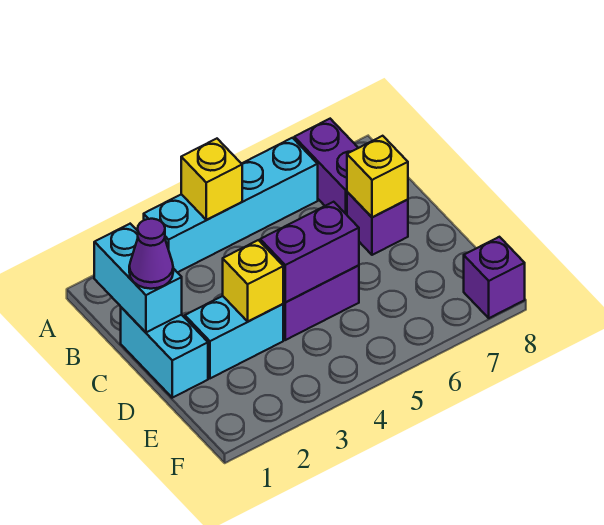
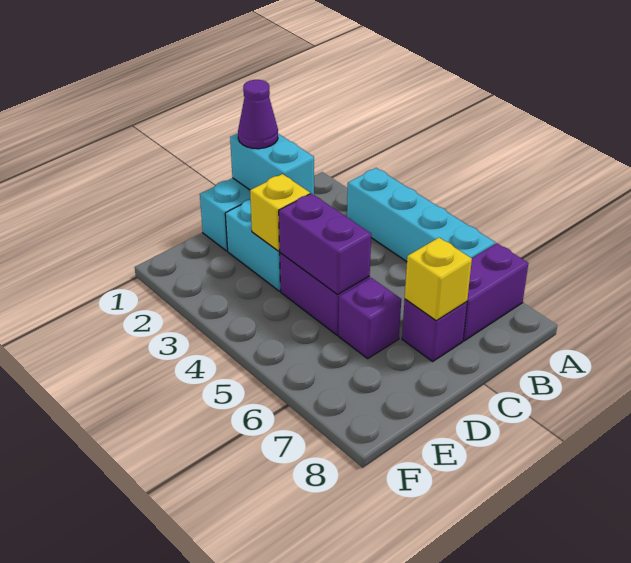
yellow 1x1 brick [181,139,242,220] -> none
cyan 1x2 brick [94,224,182,332] -> cyan 1x2 brick turned to [230,133,314,195]
purple 1x1 brick [464,237,525,318] -> purple 1x1 brick moved to [338,278,401,358]

